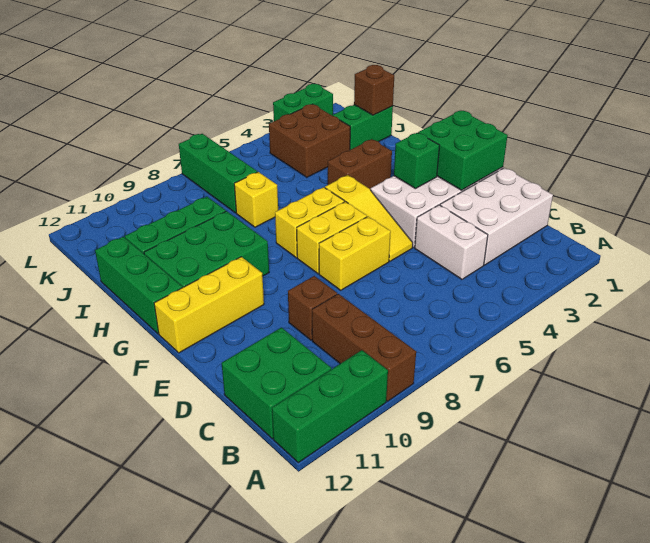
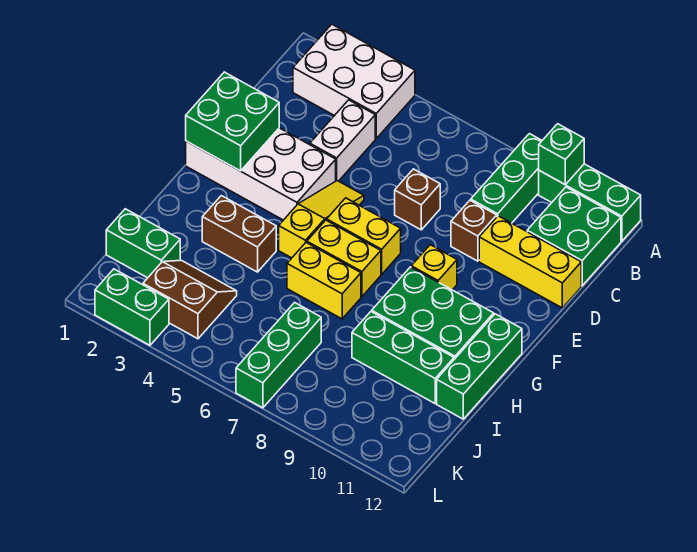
brown 1x3 brick [312,294,416,401] -> green 1x3 brick [471,134,542,223]
white 2x3 brick [440,168,553,265] -> white 2x3 brick moved to [293,24,415,138]
yellow 1x2 brick [319,216,391,290] -> yellow 1x2 brick moved to [287,243,361,319]
green 1x1 brick [394,133,440,189] -> green 1x1 brick moved to [539,124,584,184]
yellow 1x3 brick [154,257,264,353] -> yellow 1x3 brick moved to [479,216,581,308]
yellow 1x1 brick [234,172,278,227] -> yellow 1x1 brick moved to [411,245,457,290]
brown 1x1 brick [354,65,394,115] -> brown 1x1 brick moved to [395,169,440,230]
brown 2x2 brick [269,104,350,177] -> brown 2x2 slope [143,260,237,339]

